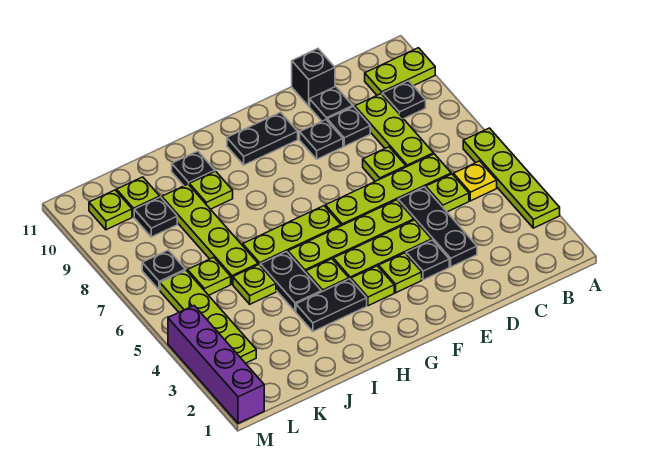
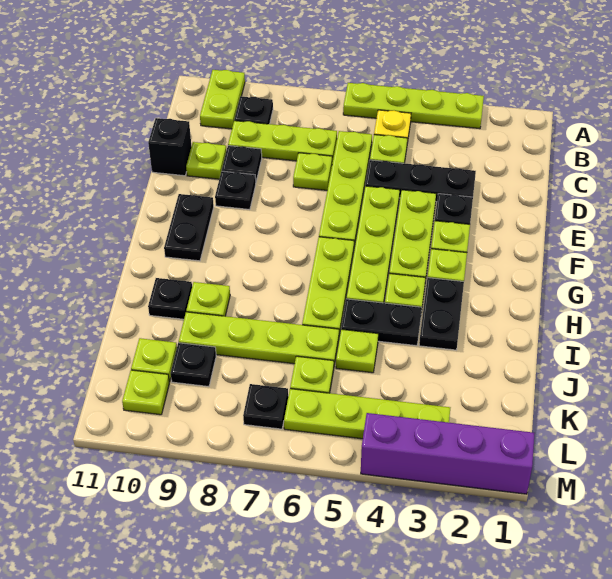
black 1x1 plate [310,87,353,121] -> lime 1x1 plate [186,142,226,179]

